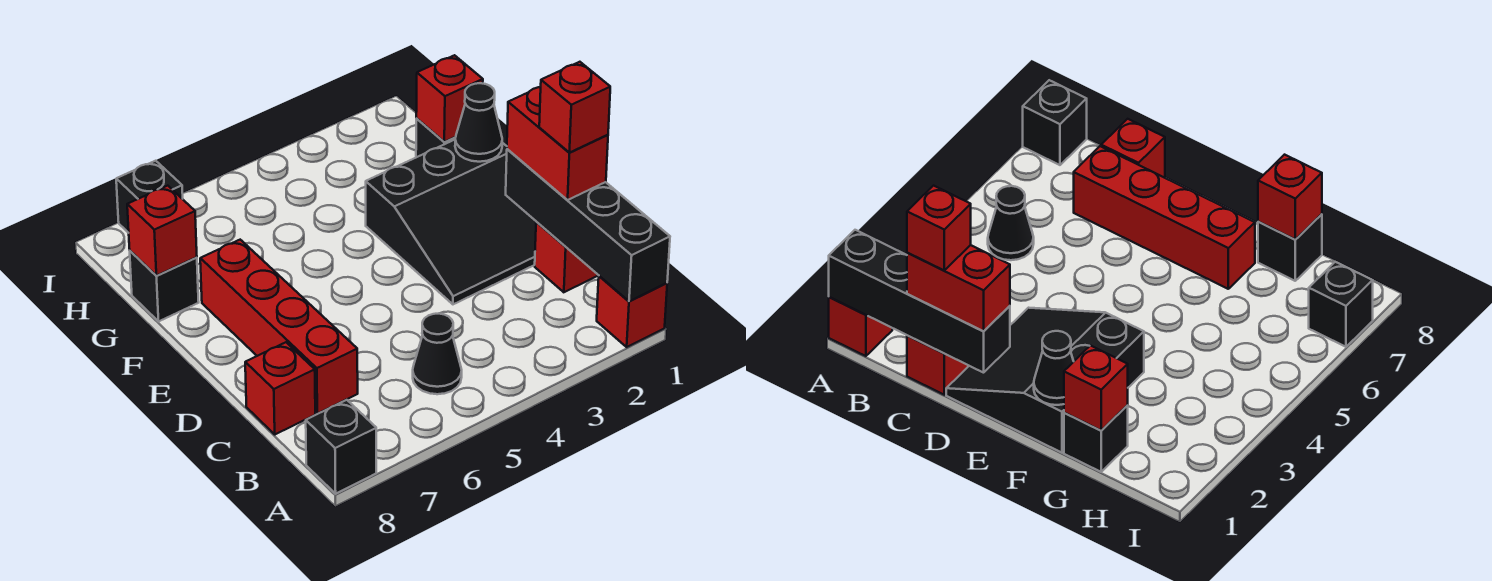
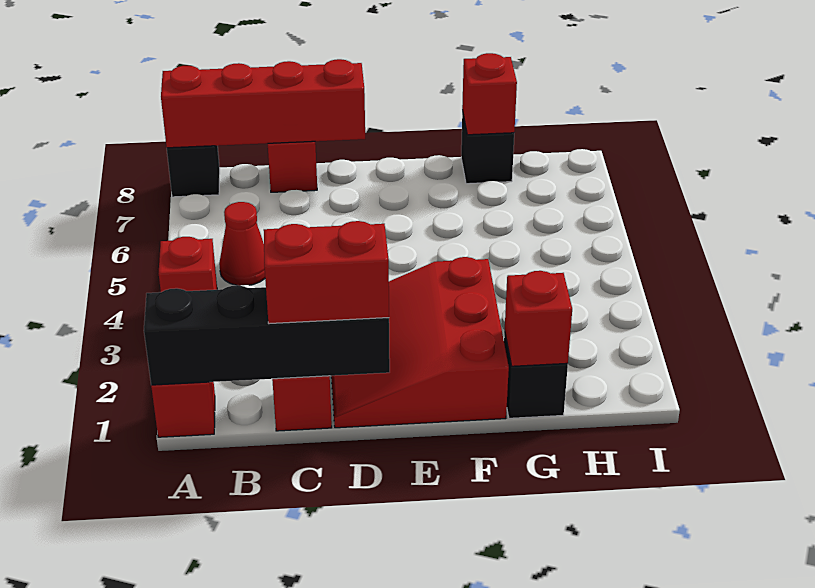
black 1x1 cone [413,314,462,394] -> red 1x1 cone [219,202,265,286]
red 1x1 brick [539,62,610,153] -> red 1x1 brick moved to [159,237,217,292]
red 1x4 brick [200,240,358,414] -> red 1x4 brick moved to [161,59,365,148]
black 3x3 slope [366,140,536,304] -> red 3x3 slope [331,257,509,428]
black 1x1 cone [455,83,502,162] -> none
black 1x1 brick [116,161,183,233] -> none

